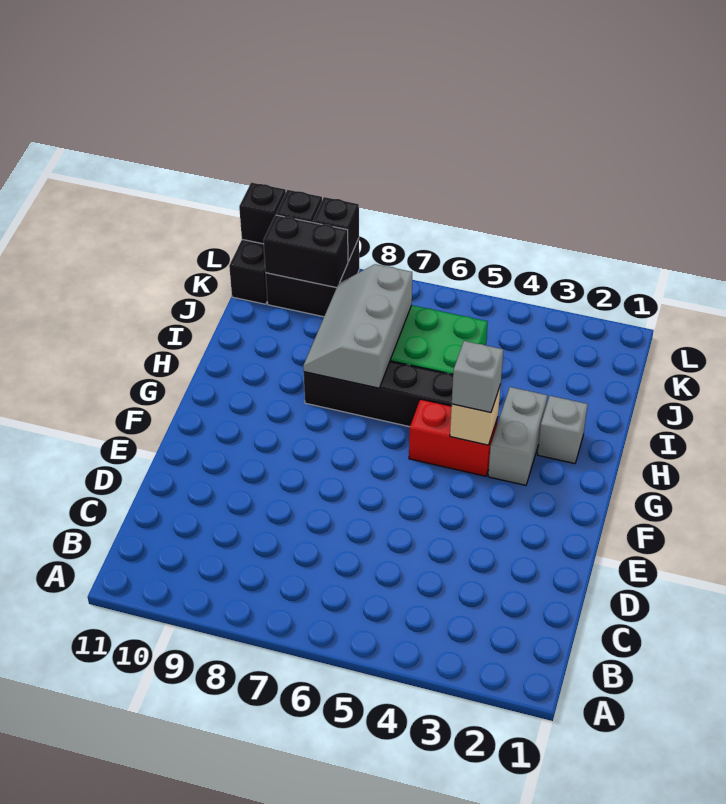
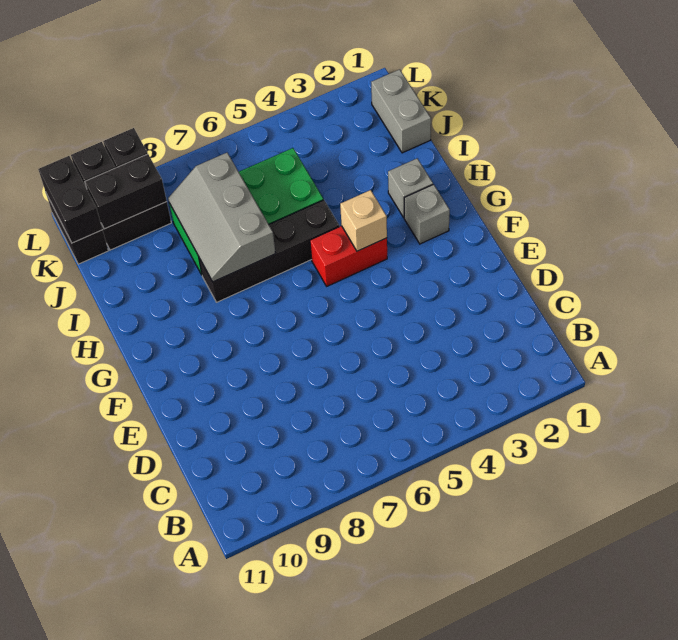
grey 1x2 brick [488,387,548,485] -> grey 1x2 brick moved to [371,69,431,153]
grey 1x1 brick [452,341,504,413] -> grey 1x1 brick moved to [404,184,450,244]
black 1x1 brick [239,183,286,244] -> black 1x2 brick [38,156,103,243]

